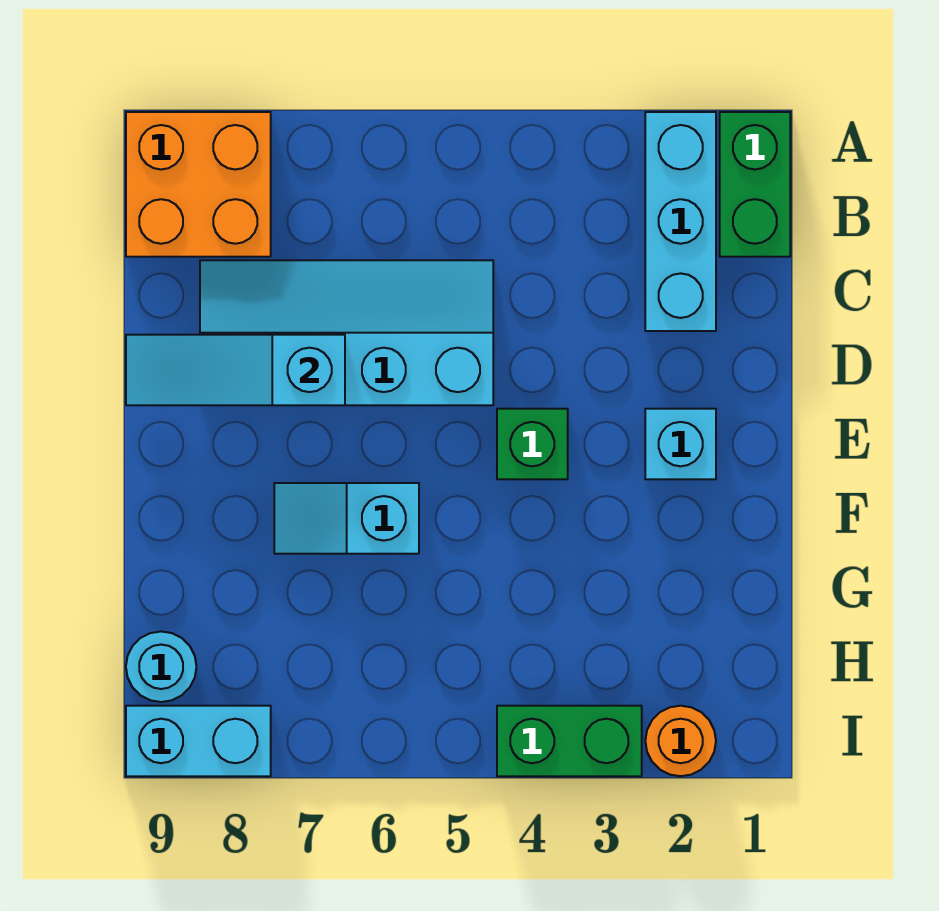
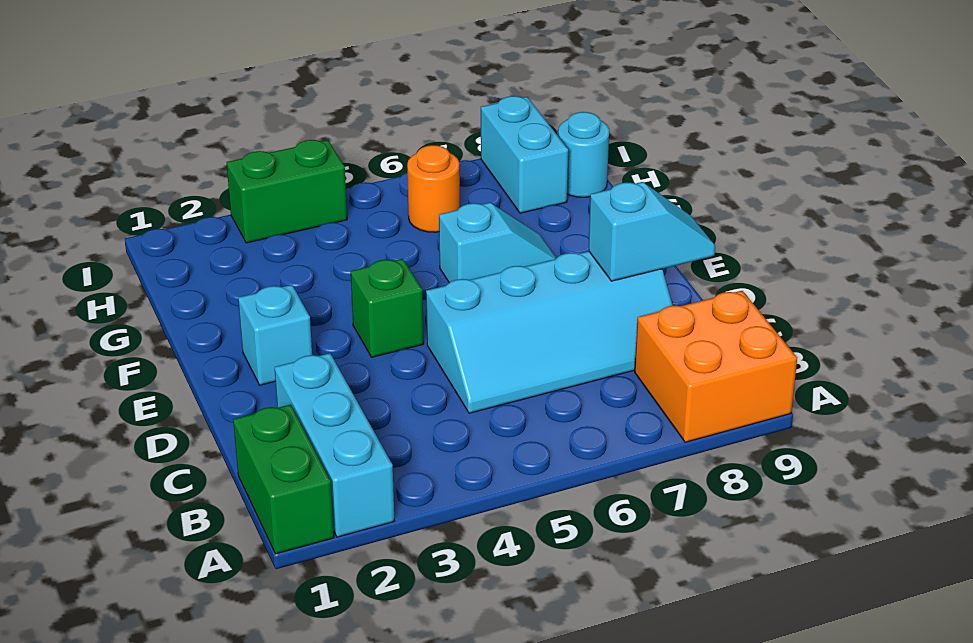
cyan 1x3 slope [126,335,345,405] -> cyan 1x2 slope [589,182,715,281]
orange 1x1 round brick [645,706,716,776] -> orange 1x1 round brick moved to [407,145,460,232]
cyan 1x2 brick [126,706,271,776] -> cyan 1x2 brick turned to [481,96,568,213]

